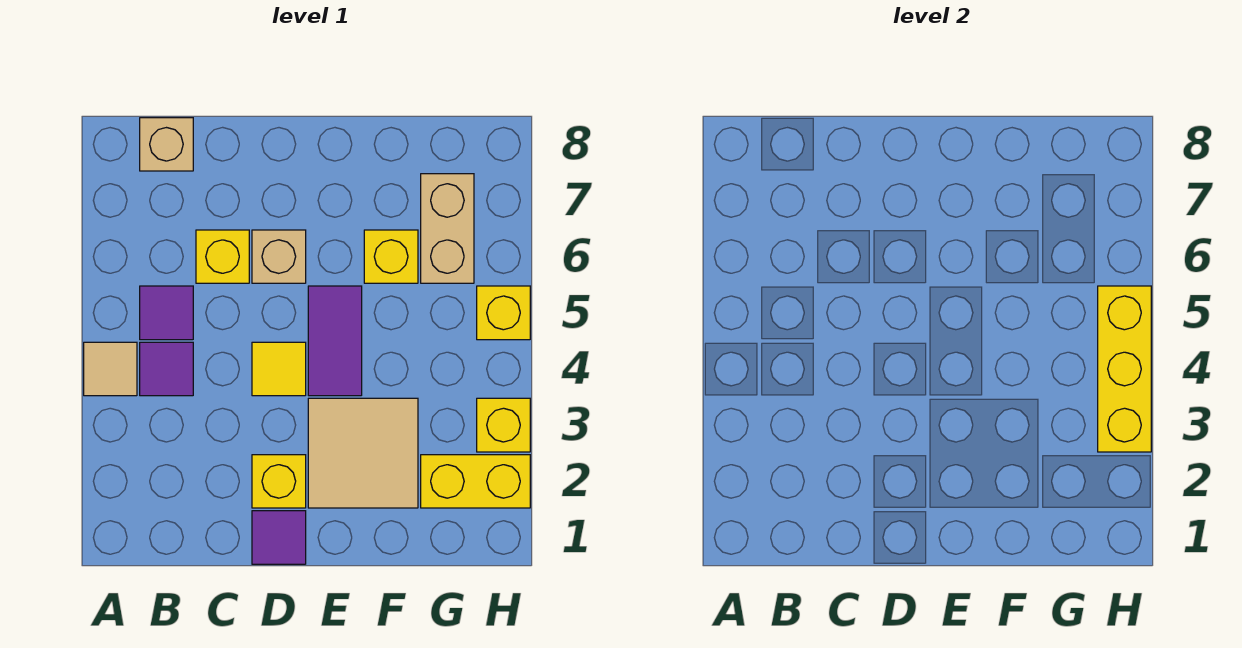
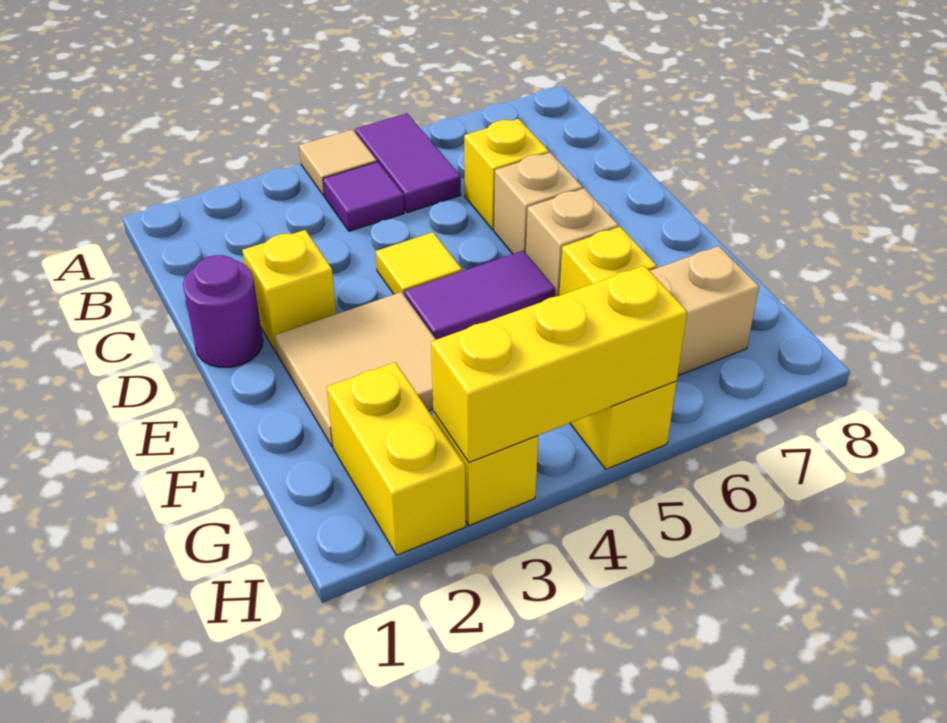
purple 1x1 tile [140,286,193,340] -> purple 1x2 tile [355,113,461,213]
tan 1x1 brick [140,118,193,171] -> tan 1x1 brick moved to [526,189,618,297]
purple 1x1 tile [252,511,306,564] -> purple 1x1 round brick [183,255,263,367]

